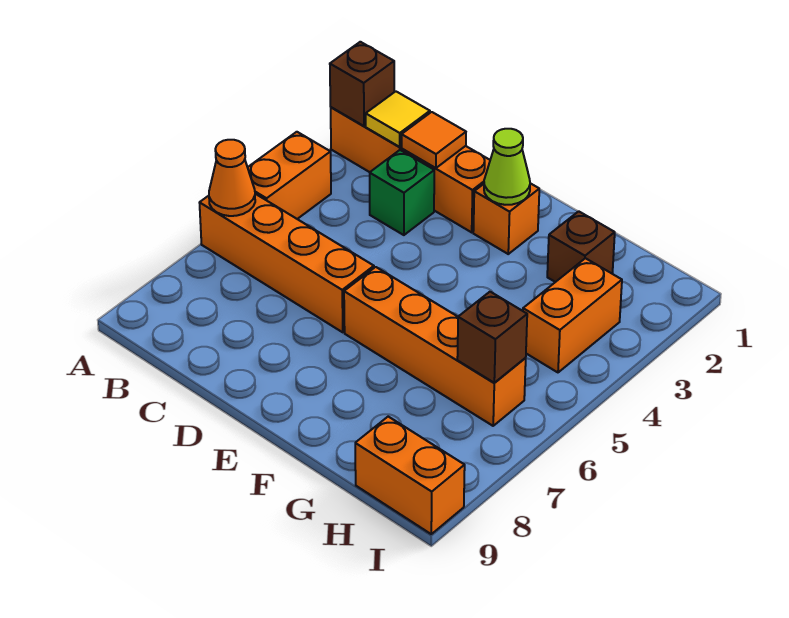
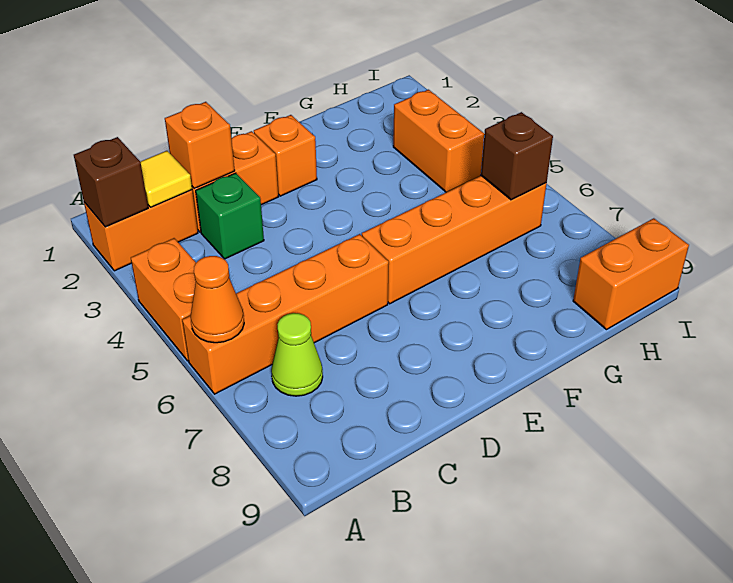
orange 1x1 tile [402,112,466,168] -> orange 1x1 brick [165,102,235,188]
lime 1x1 cone [484,129,530,205] -> lime 1x1 cone moved to [271,313,323,396]
brown 1x1 brick [547,211,615,282] -> none

